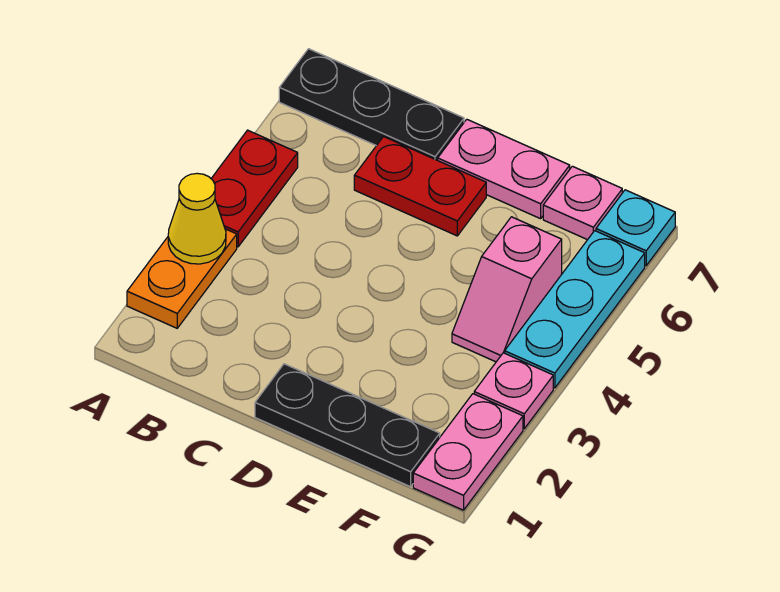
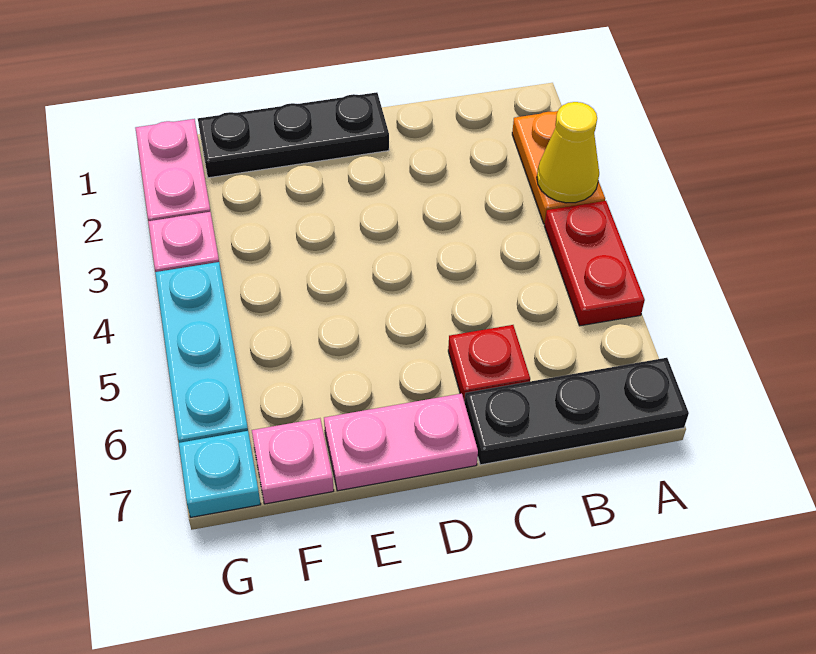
red 1x2 plate [354,137,486,236] -> red 1x1 plate [448,325,530,402]
pink 1x2 slope [452,217,562,362] -> none

